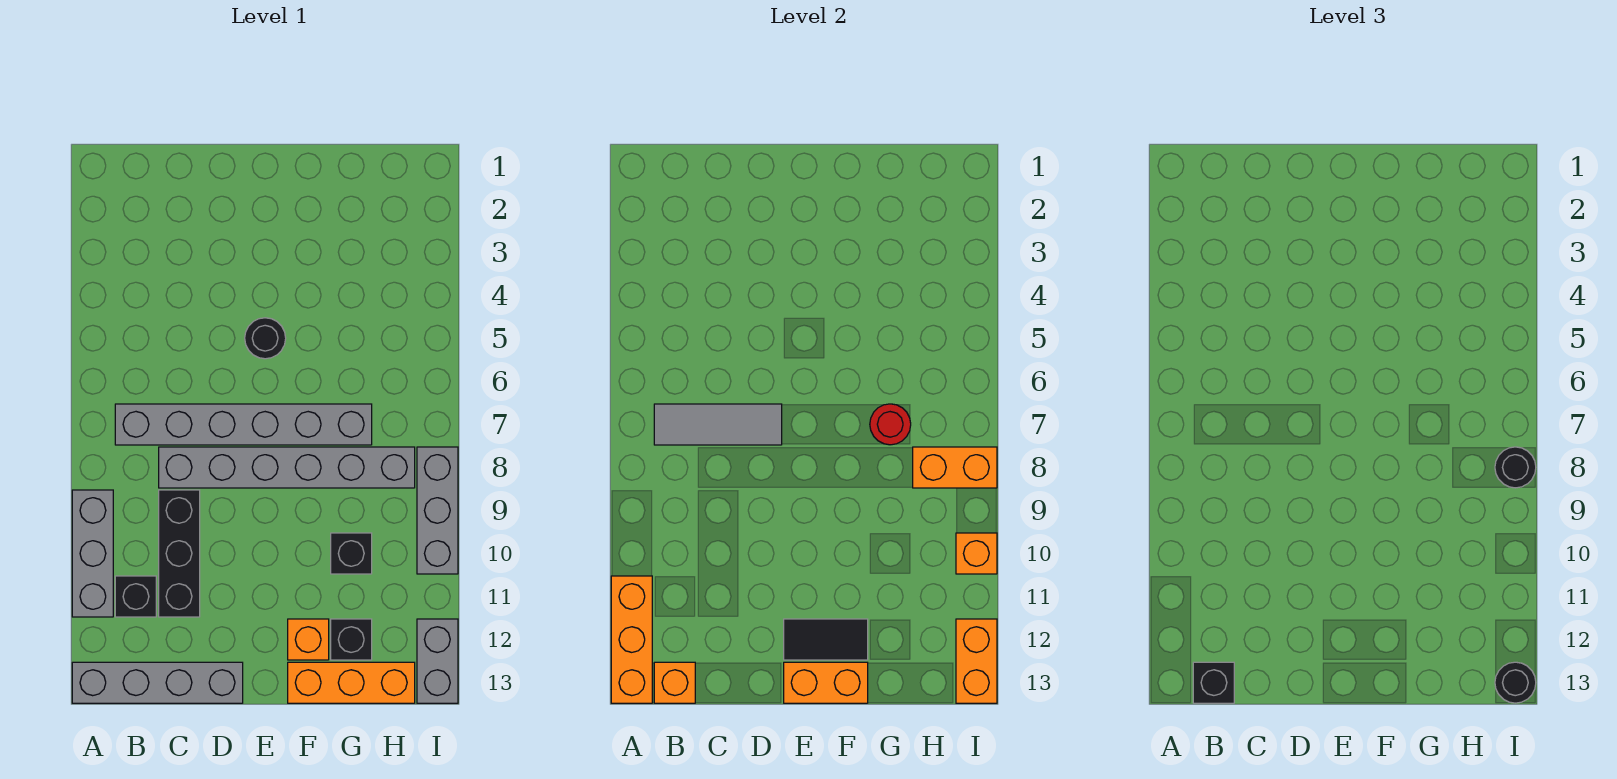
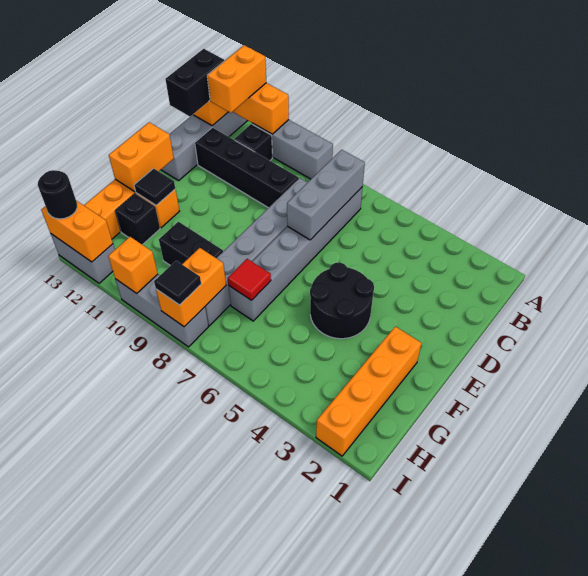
none -> orange 1x2 brick [207,45,266,113]
grey 1x3 tile [654,404,782,445] -> grey 1x3 brick [287,150,365,240]
black 1x1 brick [1193,662,1234,703] -> black 1x2 brick [165,49,225,117]
black 1x3 brick [159,490,200,617] -> black 1x4 brick [195,128,299,208]
black 1x1 round brick [245,318,286,359] -> black 2x2 round brick [310,262,374,339]
black 1x2 tile [784,619,868,660] -> black 1x1 tile [134,168,175,205]
none -> orange 1x4 brick [316,326,422,456]
red 1x1 round brick [870,404,911,445] -> red 1x1 tile [228,259,271,300]
black 1x1 brick [331,533,372,574] -> black 1x2 brick [159,222,223,266]
black 1x1 round brick [1495,447,1536,488] -> black 1x1 tile [154,261,201,305]

